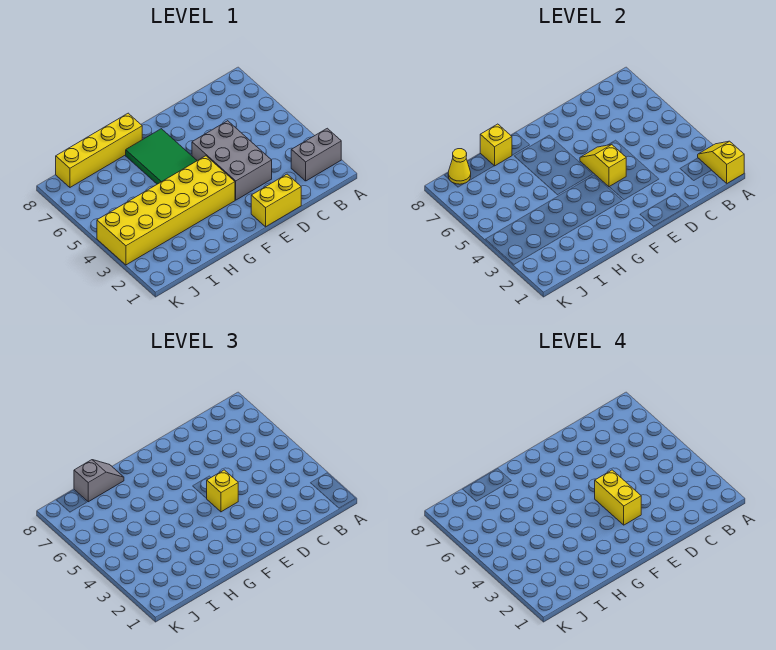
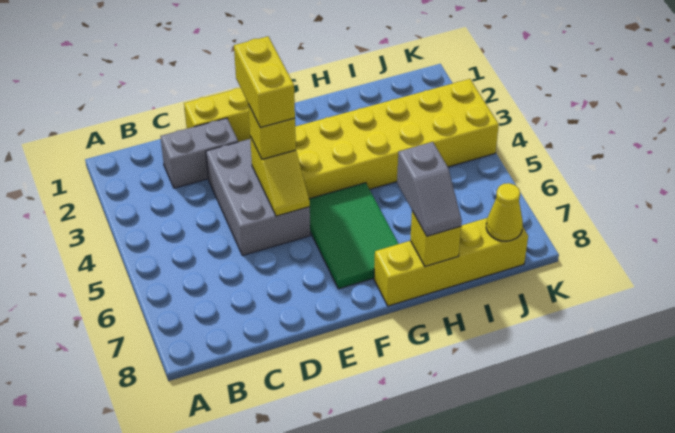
yellow 1x2 slope [698,141,744,183] -> none
grey 1x2 brick [291,128,341,181] -> grey 1x2 brick moved to [160,118,238,188]
grey 1x2 slope [74,460,124,502] -> grey 1x2 slope turned to [397,142,462,236]

